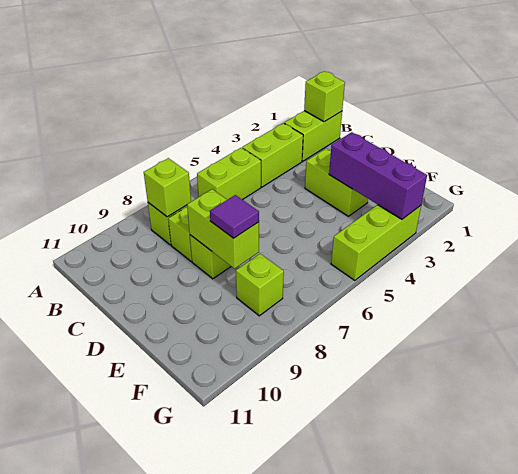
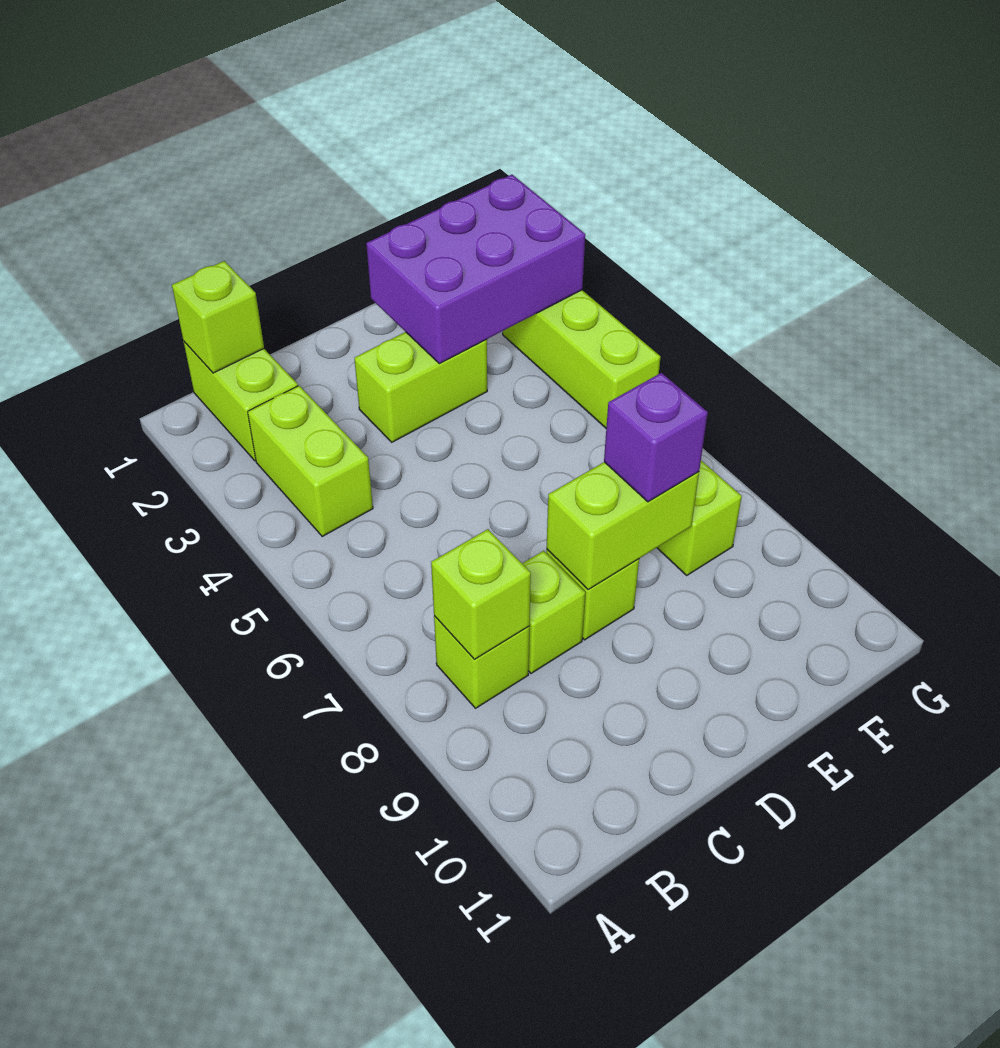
lime 1x2 brick [197,148,261,200] -> none
purple 1x3 brick [329,132,427,219] -> purple 2x3 brick [366,175,585,364]
purple 1x1 tile [210,195,259,238] -> purple 1x1 brick [604,373,708,502]

